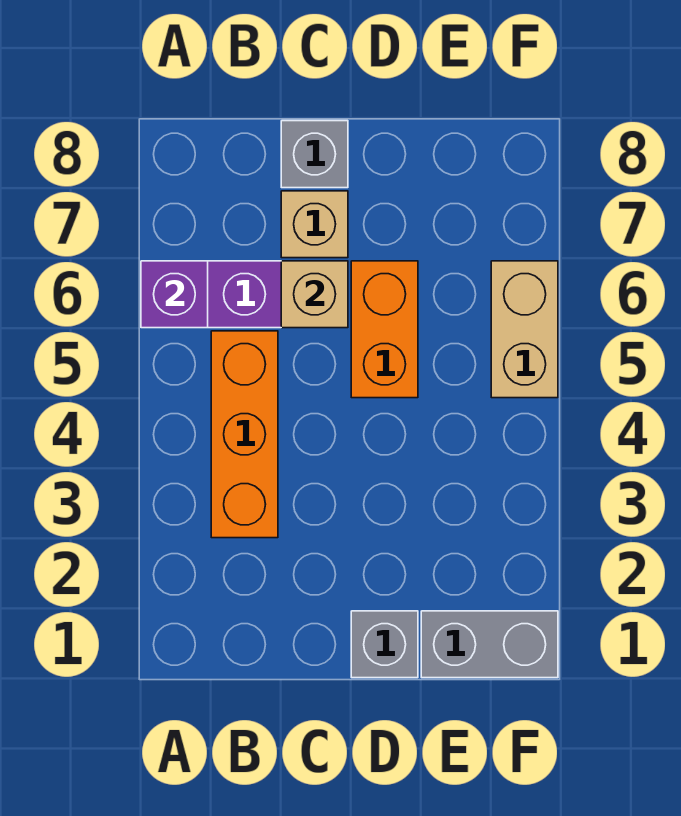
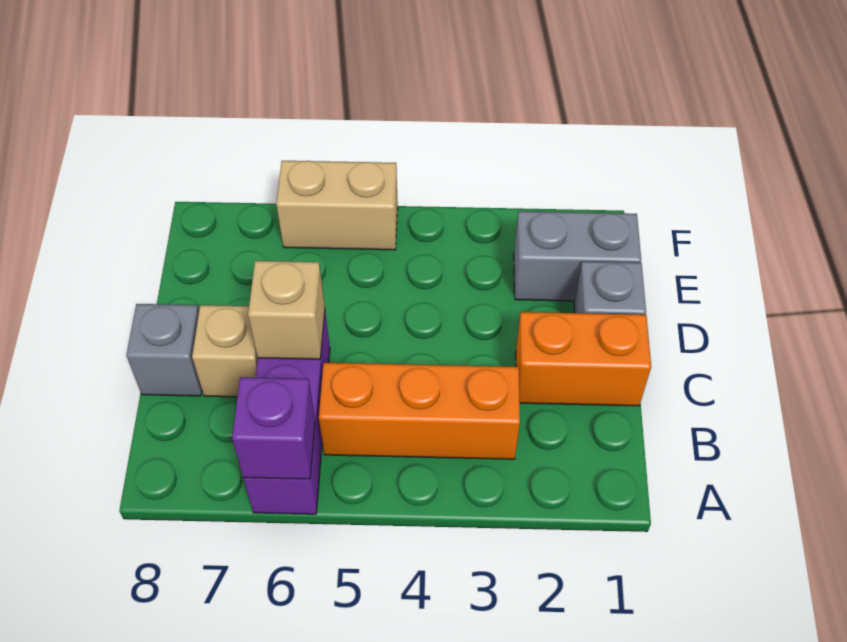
orange 1x2 brick [351,261,418,398] -> orange 1x2 brick moved to [516,312,651,406]
grey 1x2 brick [421,611,558,678] -> grey 1x2 brick turned to [514,211,641,301]

